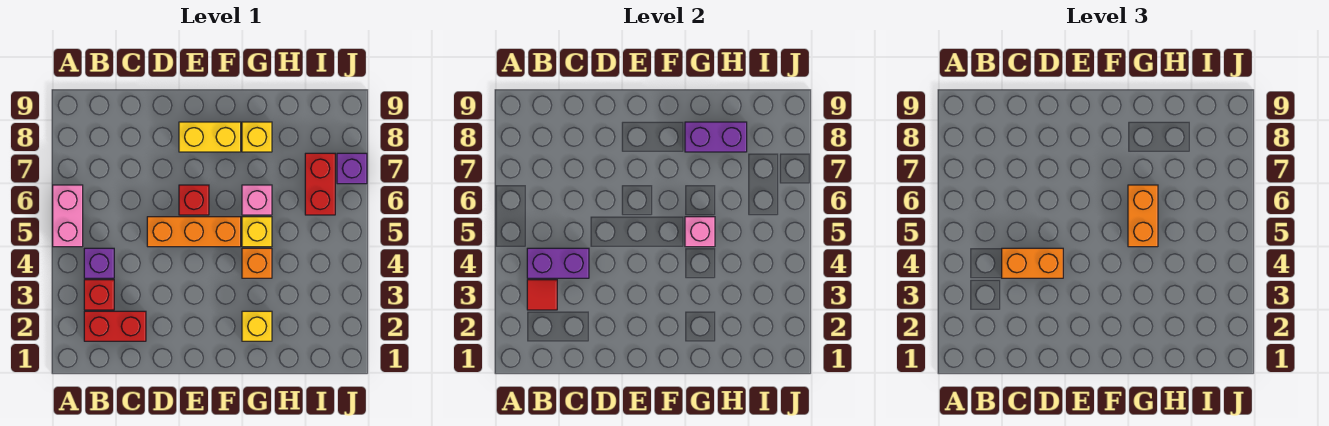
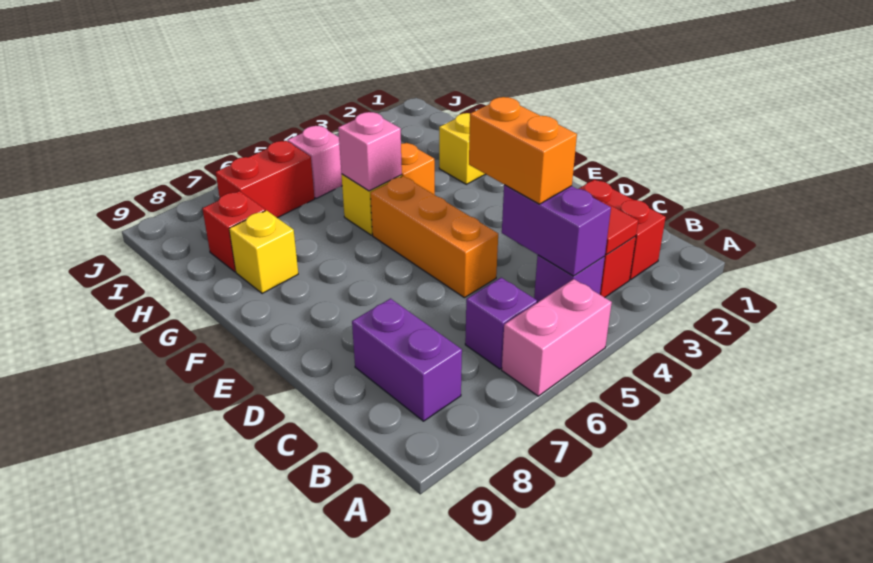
red 1x1 brick [179,185,209,215] -> red 1x1 brick moved to [202,191,265,272]
yellow 1x2 brick [179,122,241,152] -> none
orange 1x2 brick [1128,185,1158,247] -> none
pink 1x1 brick [242,185,272,215] -> pink 1x1 brick moved to [288,126,342,198]
purple 1x2 brick [685,122,747,152] -> purple 1x2 brick moved to [352,299,462,421]
purple 1x1 brick [337,153,367,184] -> purple 1x1 brick moved to [465,278,537,369]

